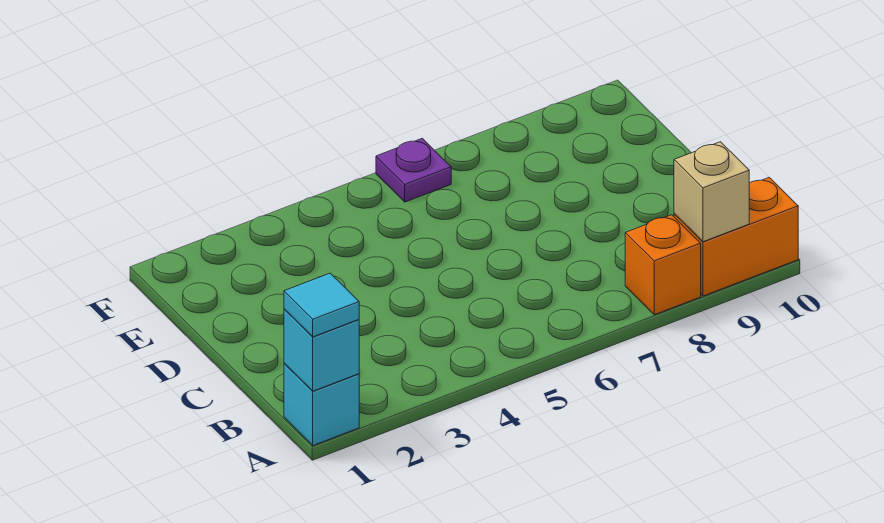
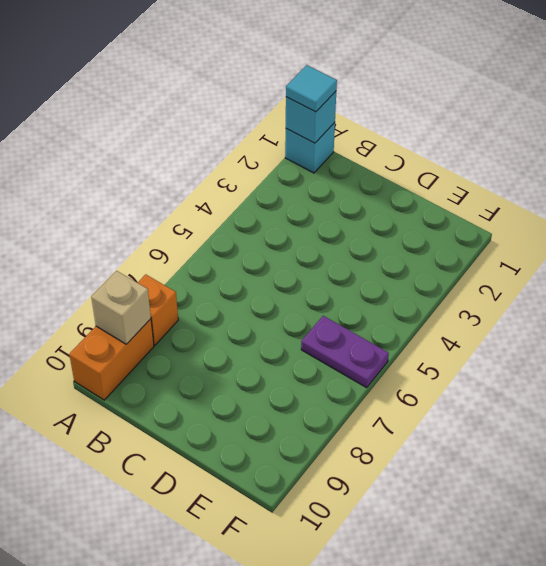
purple 1x1 plate [376,138,451,202] -> purple 1x2 plate [301,316,389,388]

